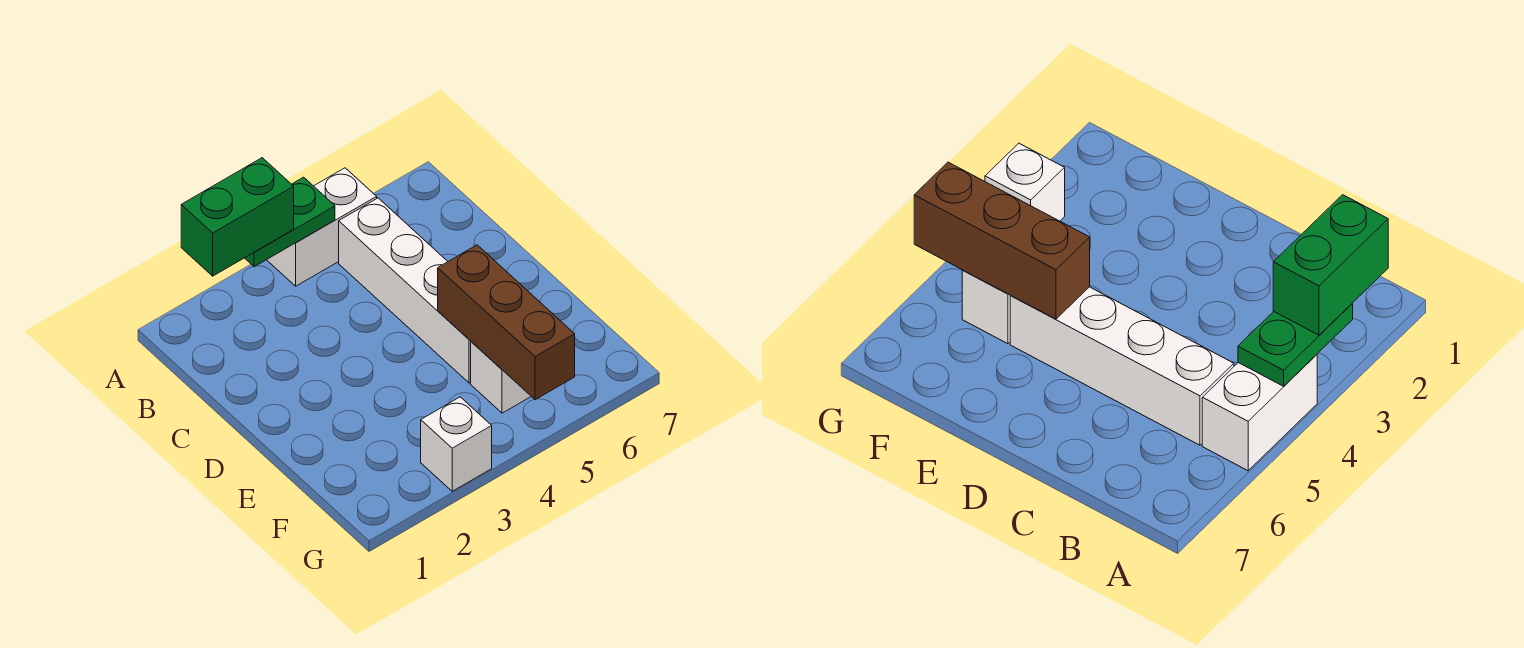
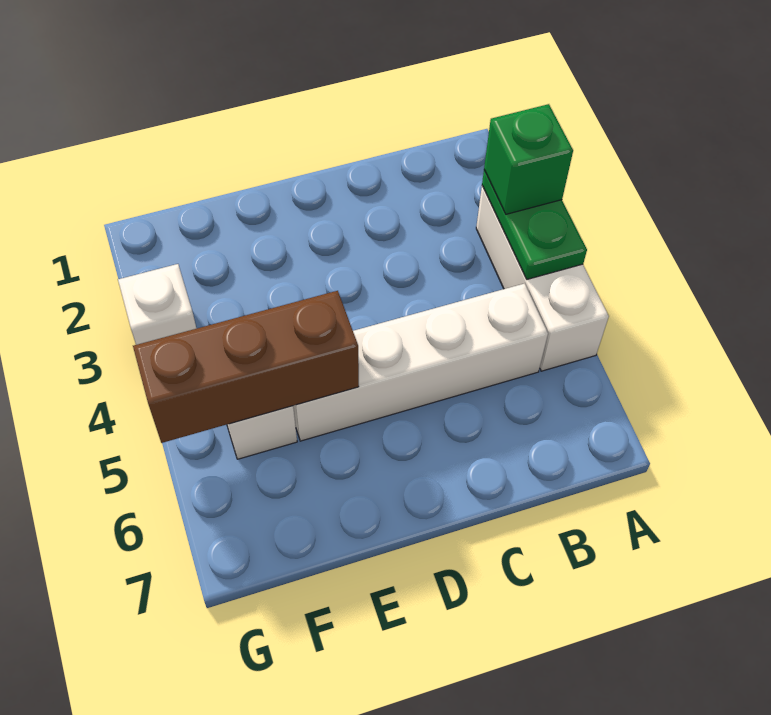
green 1x2 brick [181,158,294,276] -> green 1x1 brick [484,104,573,214]
white 1x2 brick [267,168,377,286] -> white 1x3 brick [476,186,609,371]

